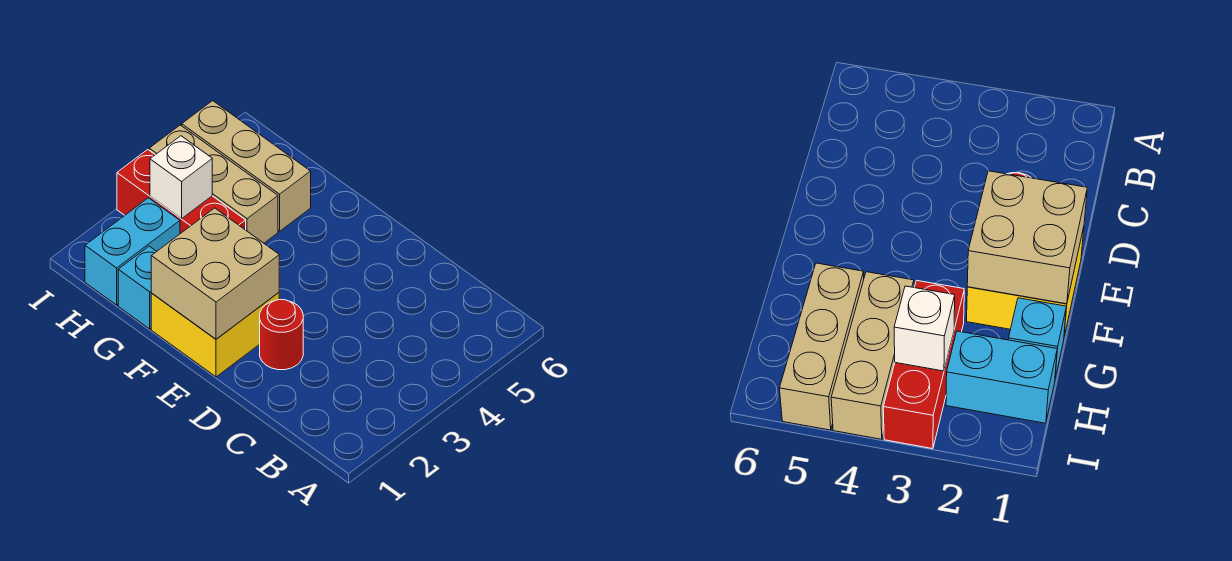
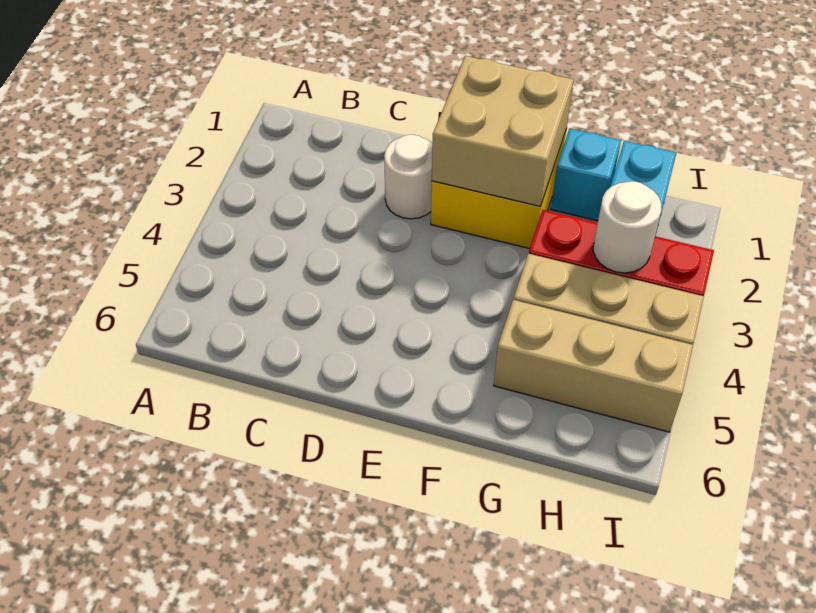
red 1x1 round brick [260,299,303,370] -> white 1x1 round brick [384,135,433,219]
white 1x1 brick [150,136,212,219] -> white 1x1 round brick [593,181,662,273]

